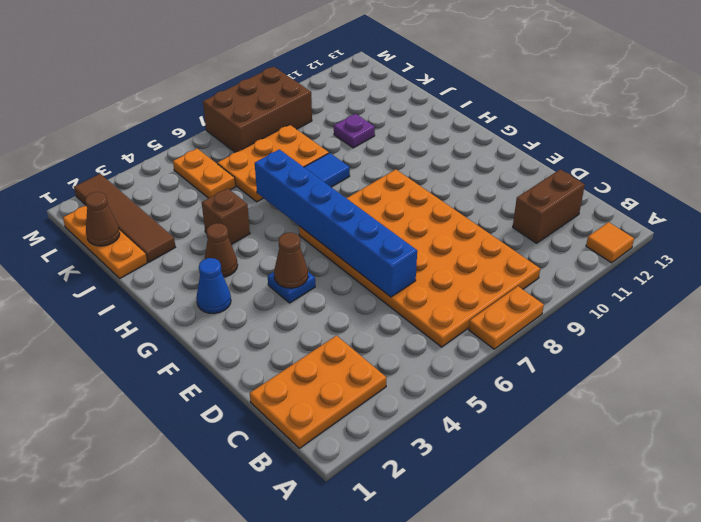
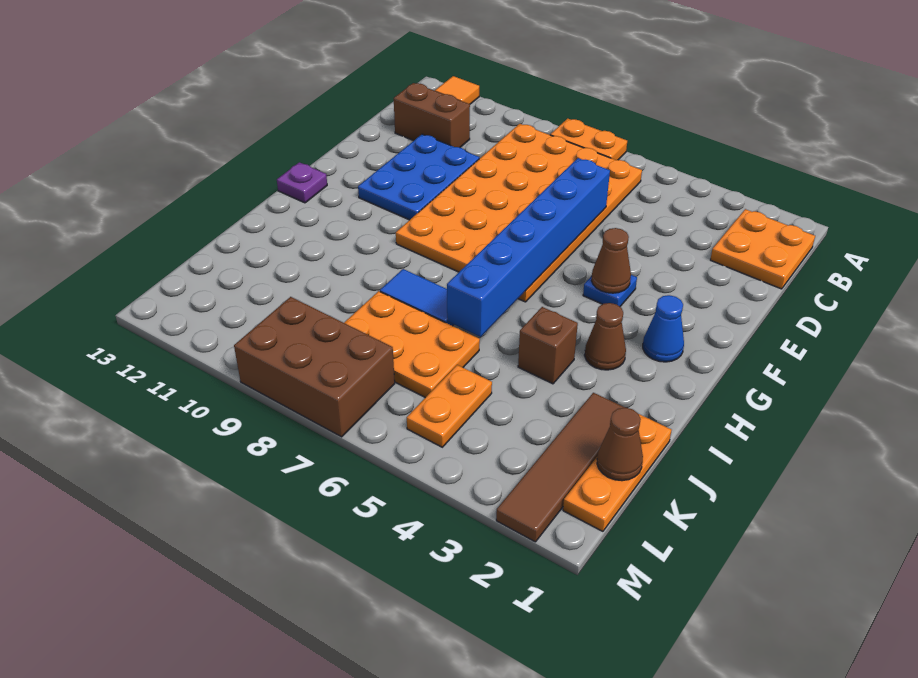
orange 2x3 plate [250,336,386,448] -> orange 2x2 plate [710,209,815,289]
none -> blue 2x3 plate [358,134,479,220]
purple 1x1 plate [334,114,375,148] -> purple 1x1 plate moved to [277,162,327,203]

